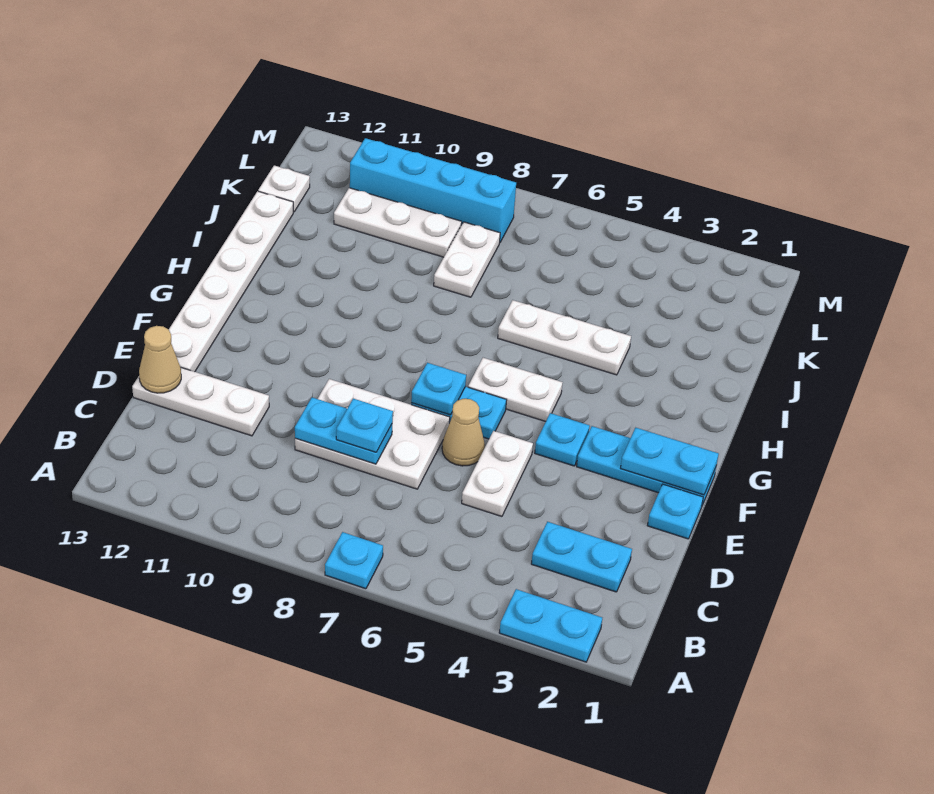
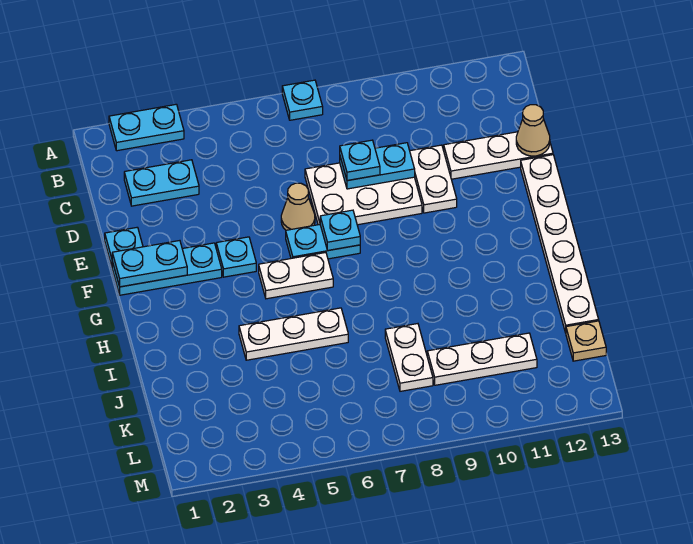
white 1x2 plate [462,431,533,516] -> white 1x2 plate moved to [410,145,457,213]
white 1x1 plate [258,166,310,212] -> tan 1x1 plate [566,321,606,361]
cyan 1x4 brick [350,138,516,242] -> none

